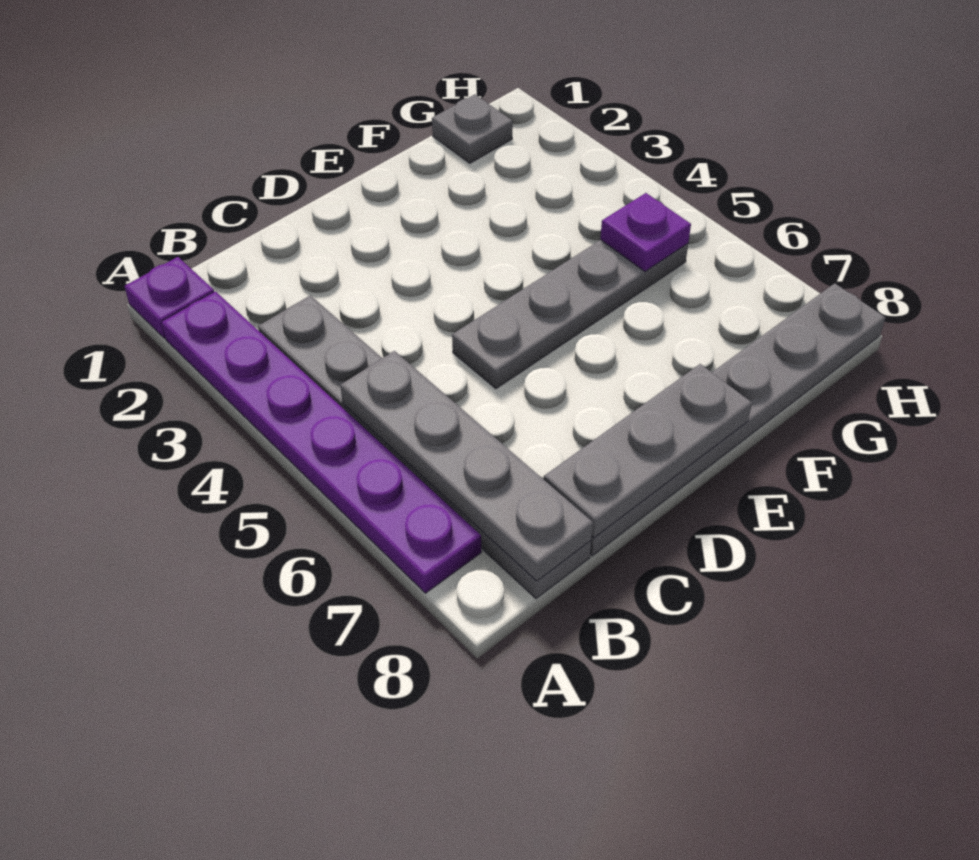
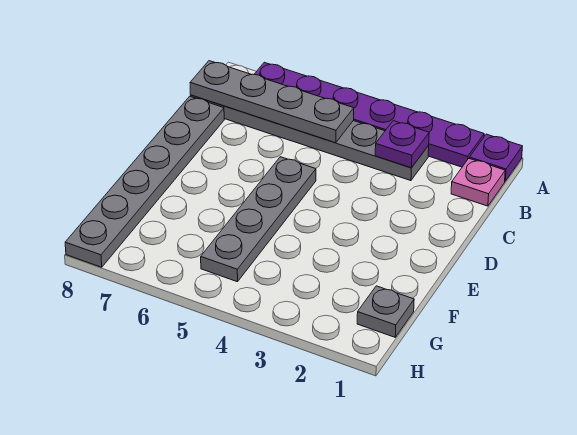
none -> pink 1x1 plate [451,159,505,206]
grey 1x3 plate [544,364,752,538] -> none
purple 1x1 plate [600,193,691,272] -> purple 1x1 plate moved to [375,121,429,168]

